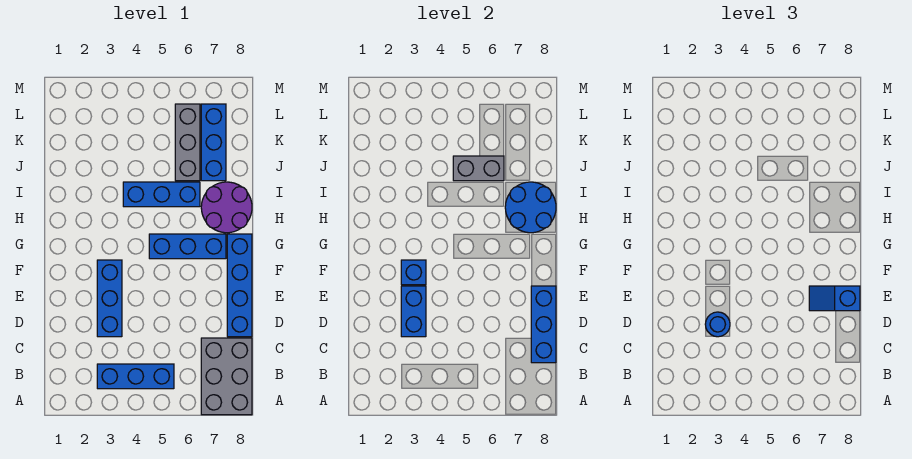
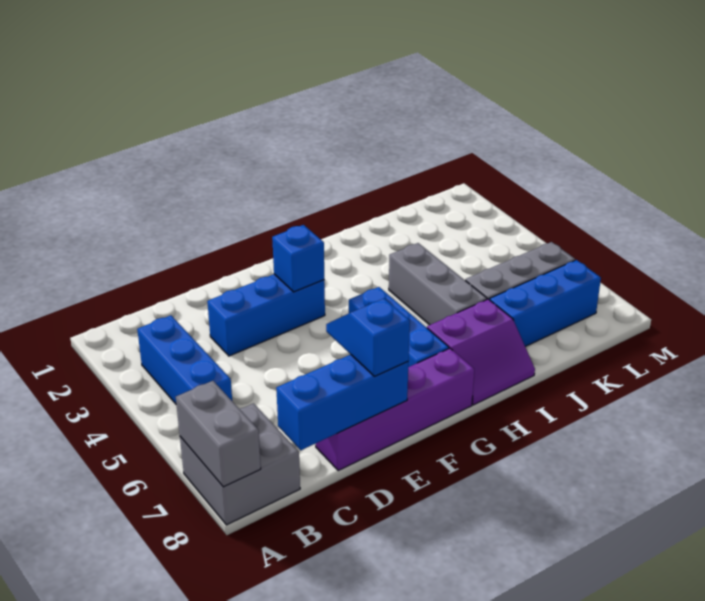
grey 2x3 brick [201,338,252,415] -> grey 2x2 brick [180,404,300,525]
blue 1x2 brick [401,286,426,337] -> none
blue 1x1 round brick [705,312,730,337] -> none
blue 1x4 brick [227,234,252,337] -> purple 1x4 brick [316,348,474,470]
purple 2x2 round brick [201,182,252,233] -> purple 2x2 slope [427,299,535,405]
blue 2x2 round brick [505,182,556,233] -> none
blue 1x3 brick [123,182,200,207] -> grey 1x3 brick [389,243,487,325]
grey 1x2 brick [453,156,504,181] -> grey 1x2 brick moved to [176,381,261,487]

